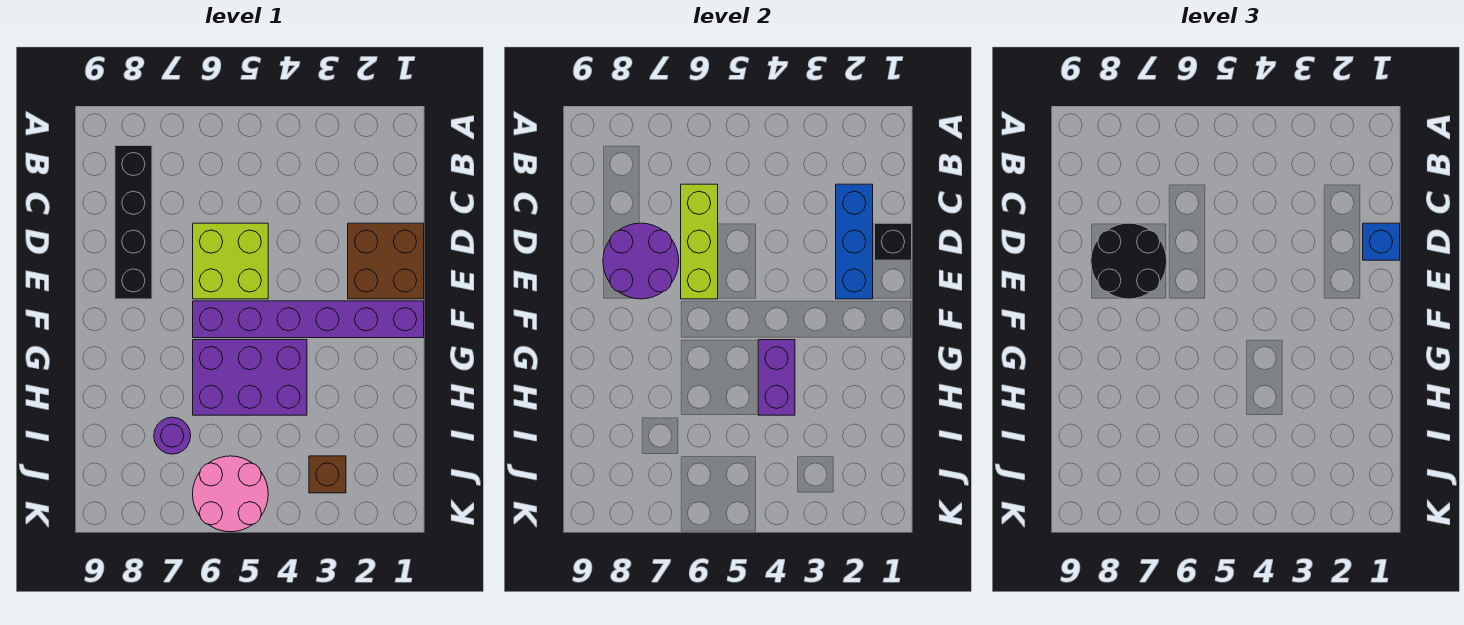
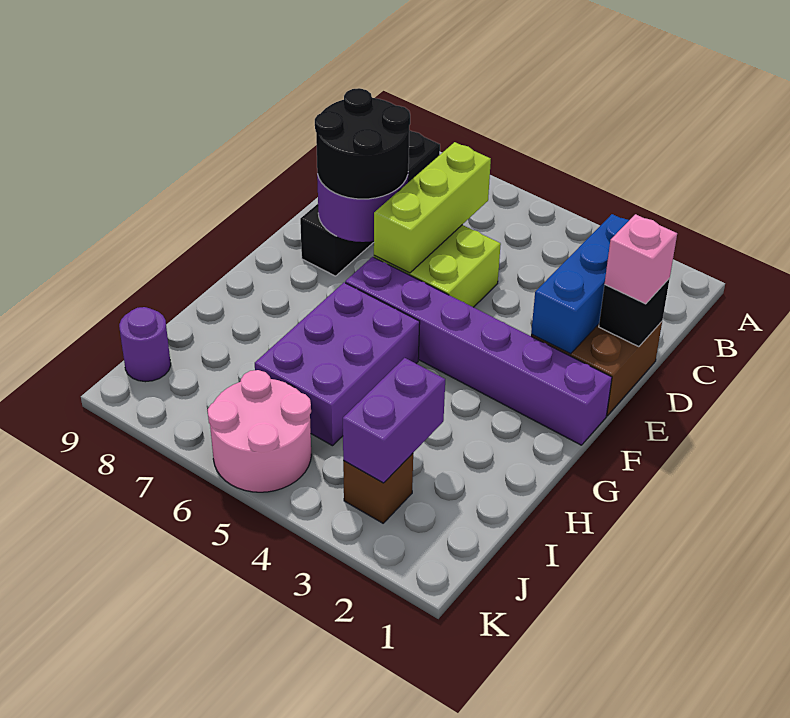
blue 1x1 brick [1363,223,1400,260] -> pink 1x1 brick [605,214,677,304]
purple 2x3 brick [193,340,307,415] -> purple 2x3 brick turned to [255,282,420,446]
purple 1x2 brick [758,340,795,415] -> purple 1x2 brick moved to [343,358,445,483]
purple 1x1 round brick [154,417,191,454] -> purple 1x1 round brick moved to [119,307,171,382]

